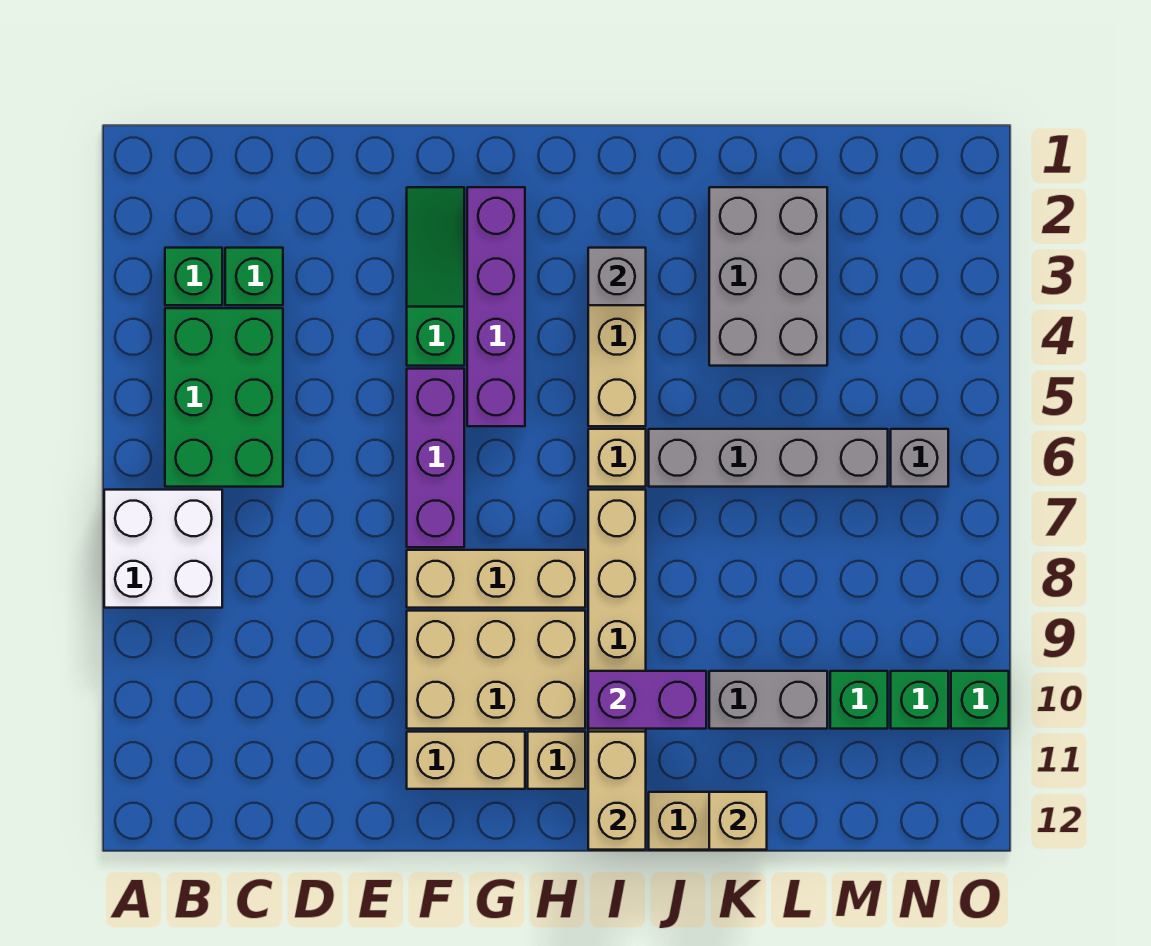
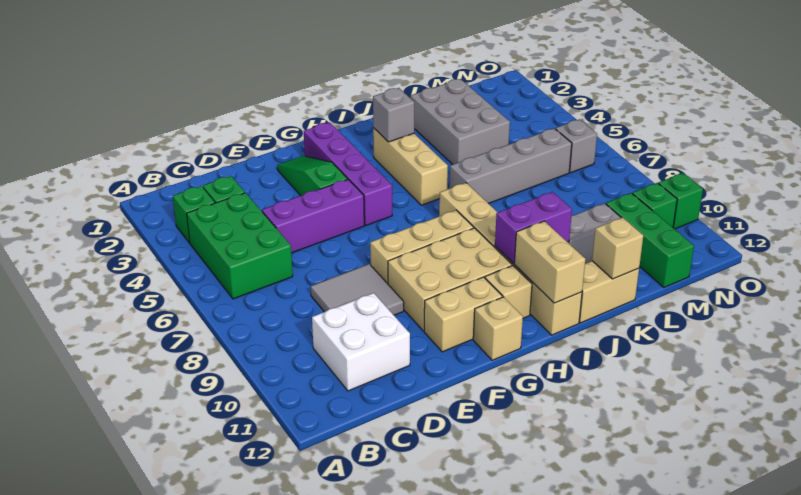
white 2x2 brick [104,490,222,608] -> white 2x2 brick moved to [312,293,410,391]
none -> grey 2x2 tile [311,264,404,315]
purple 1x3 brick [407,369,464,547] -> purple 1x3 brick turned to [262,179,364,253]
tan 1x1 brick [588,429,646,487] -> tan 1x1 brick moved to [473,297,523,360]
green 1x1 brick [830,671,888,729] -> green 1x3 brick [606,193,694,287]

